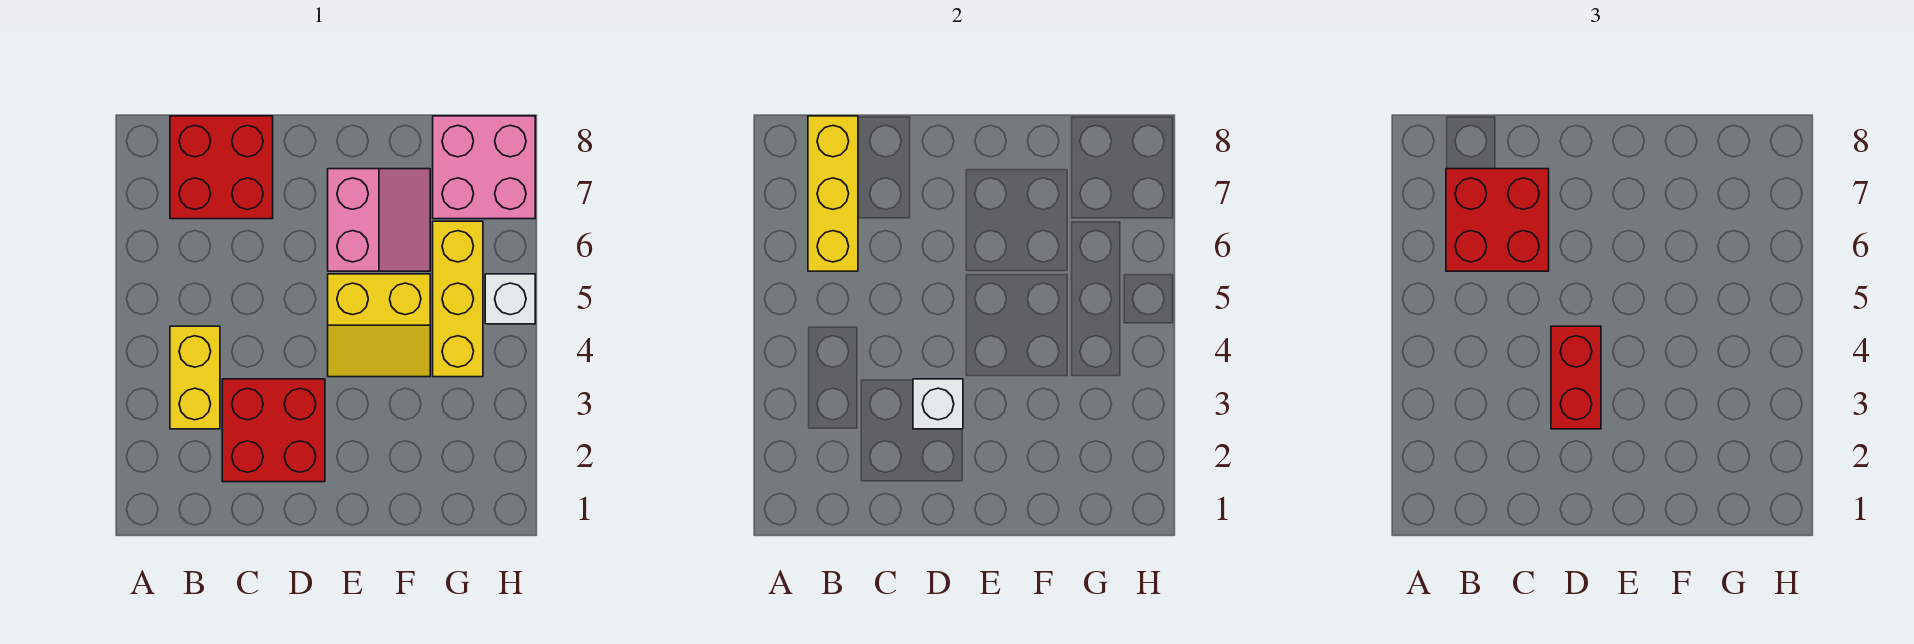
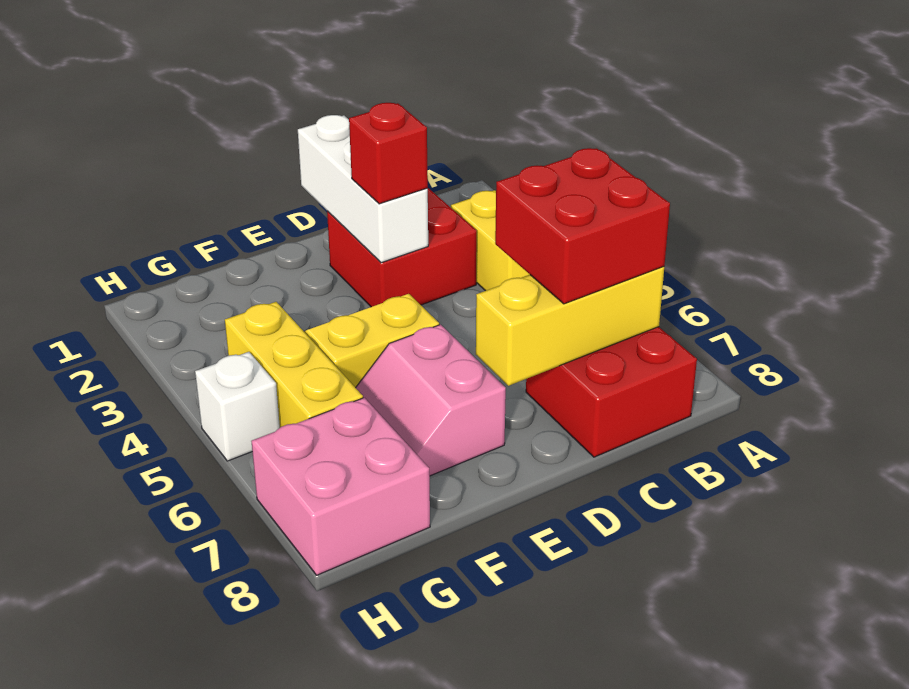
yellow 1x3 brick [808,116,858,271] -> yellow 1x3 brick turned to [476,267,664,386]
white 1x1 brick [913,379,963,429] -> white 1x3 brick [298,115,428,263]
red 1x2 brick [1551,326,1601,429] -> red 1x1 brick [349,103,428,204]

